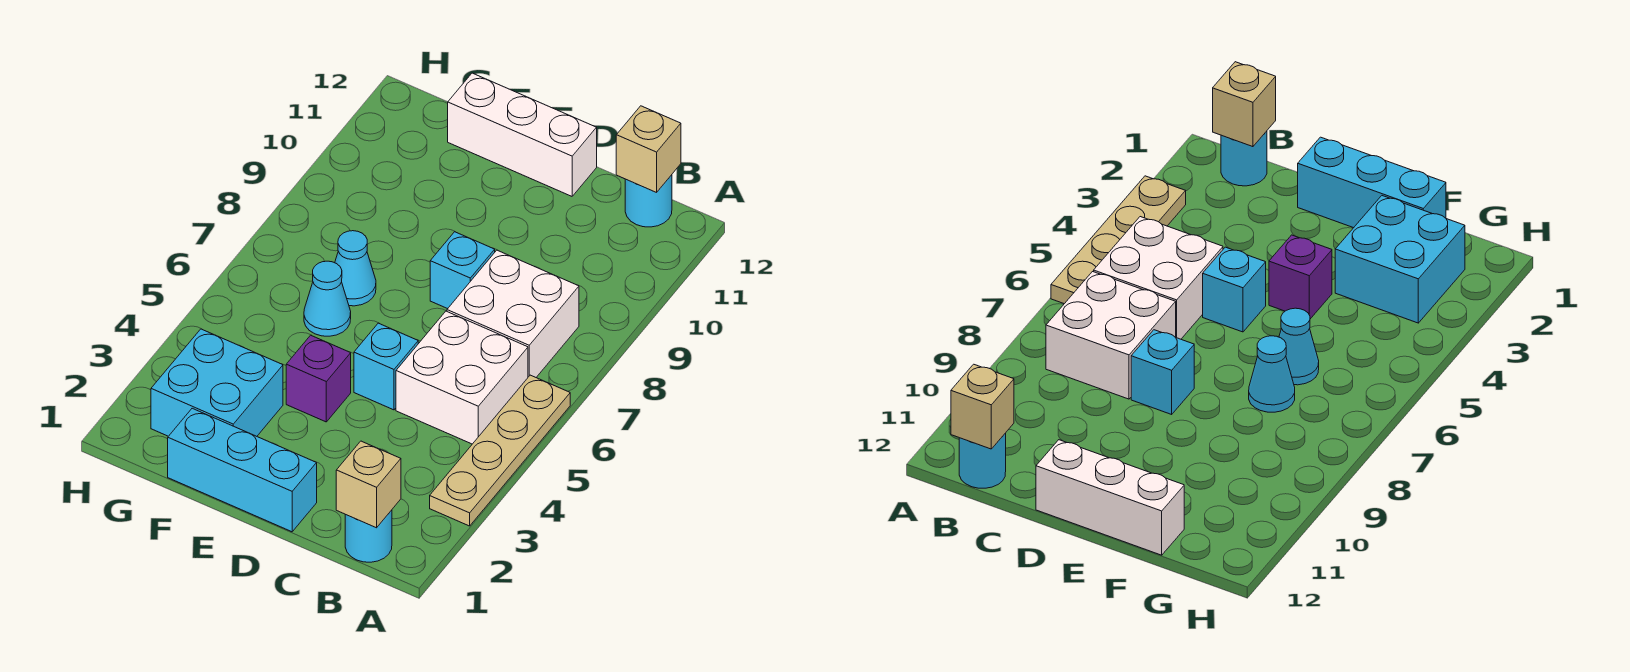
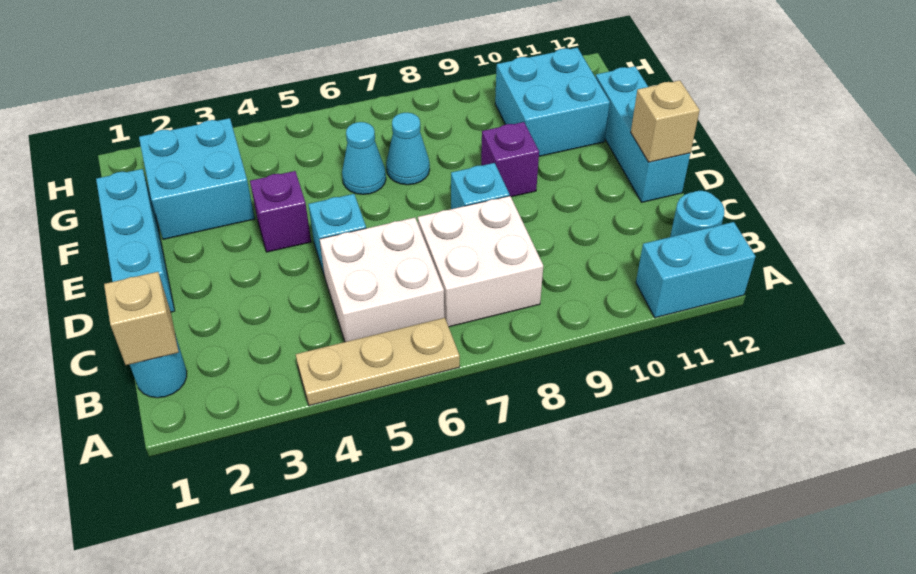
tan 1x4 plate [430,375,570,526] -> tan 1x3 plate [296,318,460,406]
none -> cyan 1x2 brick [636,222,756,318]
tan 1x1 brick [616,106,681,192] -> tan 1x1 brick moved to [631,80,700,162]
white 1x3 brick [448,73,597,196] -> cyan 1x3 brick [595,66,690,202]
none -> purple 1x1 brick [481,122,539,197]
none -> cyan 2x2 brick [495,48,610,156]

